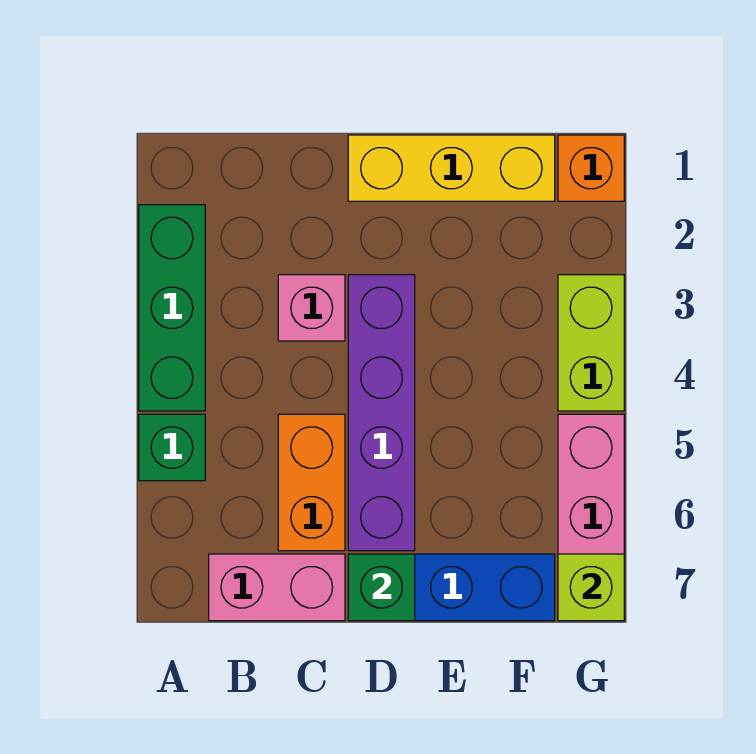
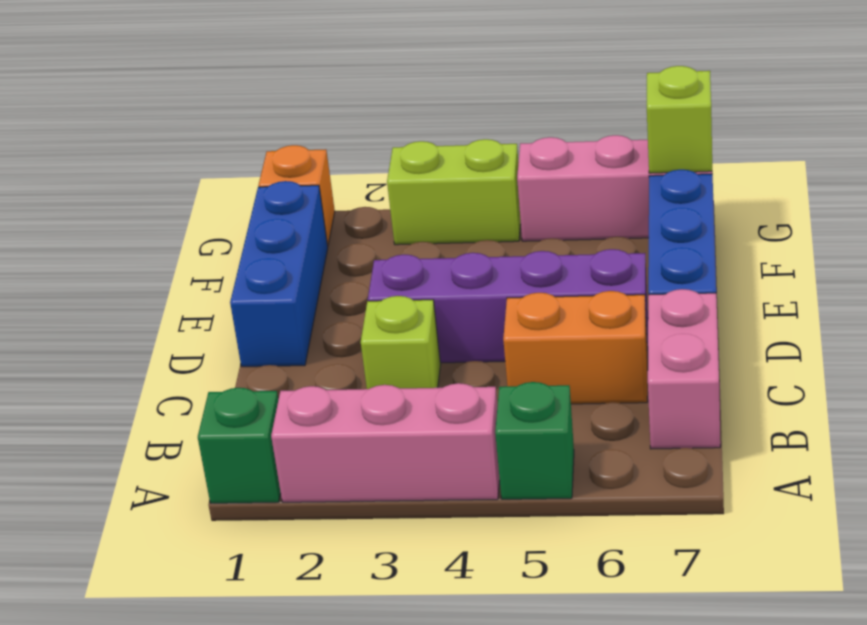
green 1x3 brick [139,205,205,411] -> pink 1x3 brick [271,383,500,502]
pink 1x1 brick [278,275,345,341] -> lime 1x1 brick [361,296,441,389]
yellow 1x3 brick [348,135,555,201] -> blue 1x3 brick [230,181,328,367]
green 1x1 brick [348,554,415,621] -> green 1x1 brick moved to [198,388,281,503]

